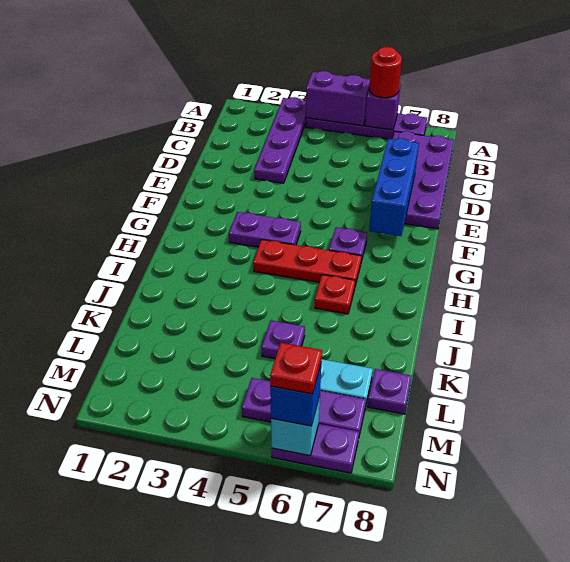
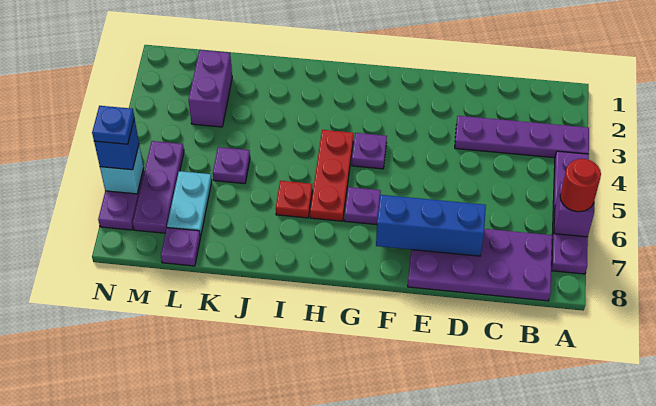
purple 1x2 brick [306,71,370,126] -> purple 1x2 brick moved to [189,50,232,127]
purple 1x2 plate [229,212,301,247] -> purple 1x1 plate [352,133,387,169]
red 1x1 plate [270,343,322,394] -> blue 1x1 plate [92,106,134,144]

